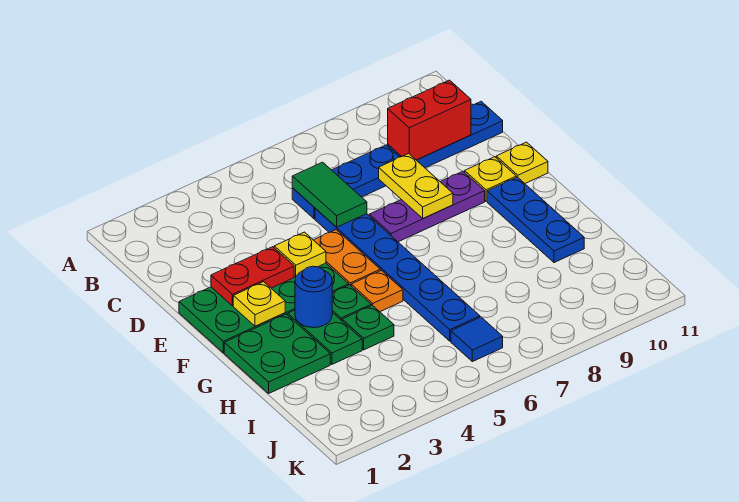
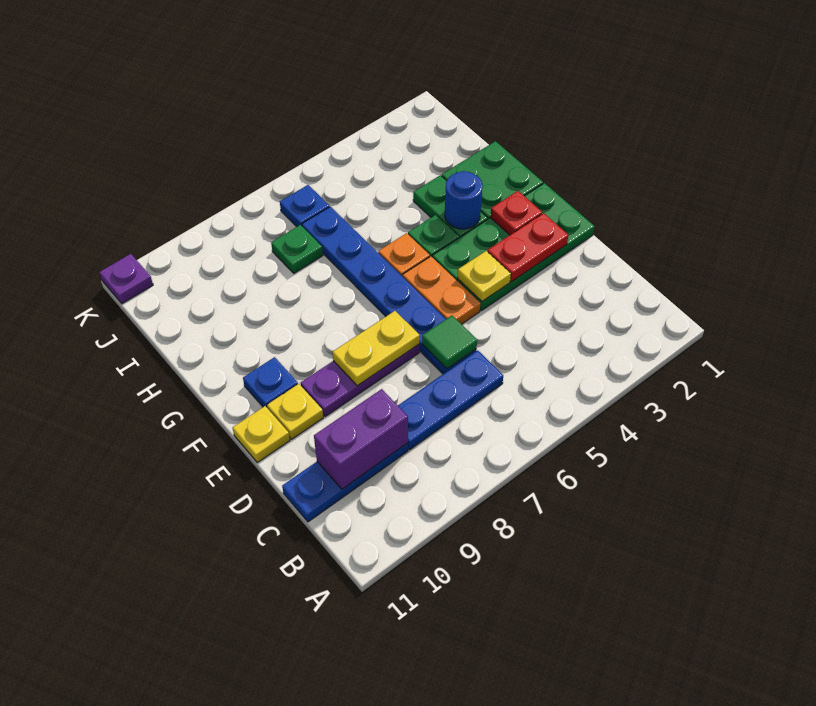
green 1x2 tile [292,162,367,227] -> green 1x1 tile [422,316,477,369]
red 1x2 brick [388,80,471,160] -> purple 1x2 brick [314,389,408,489]
yellow 1x2 plate [379,154,453,218] -> yellow 1x2 plate turned to [333,311,420,386]
yellow 1x1 plate [233,282,285,326] -> red 1x1 plate [490,191,542,235]
blue 1x3 plate [487,177,584,263] -> blue 1x1 plate [243,357,298,407]
green 1x1 plate [342,305,394,350] -> green 1x1 plate moved to [271,225,323,273]
blue 1x1 tile [451,317,503,362] -> blue 1x1 plate [280,185,330,227]
none -> purple 1x1 plate [100,254,153,304]

